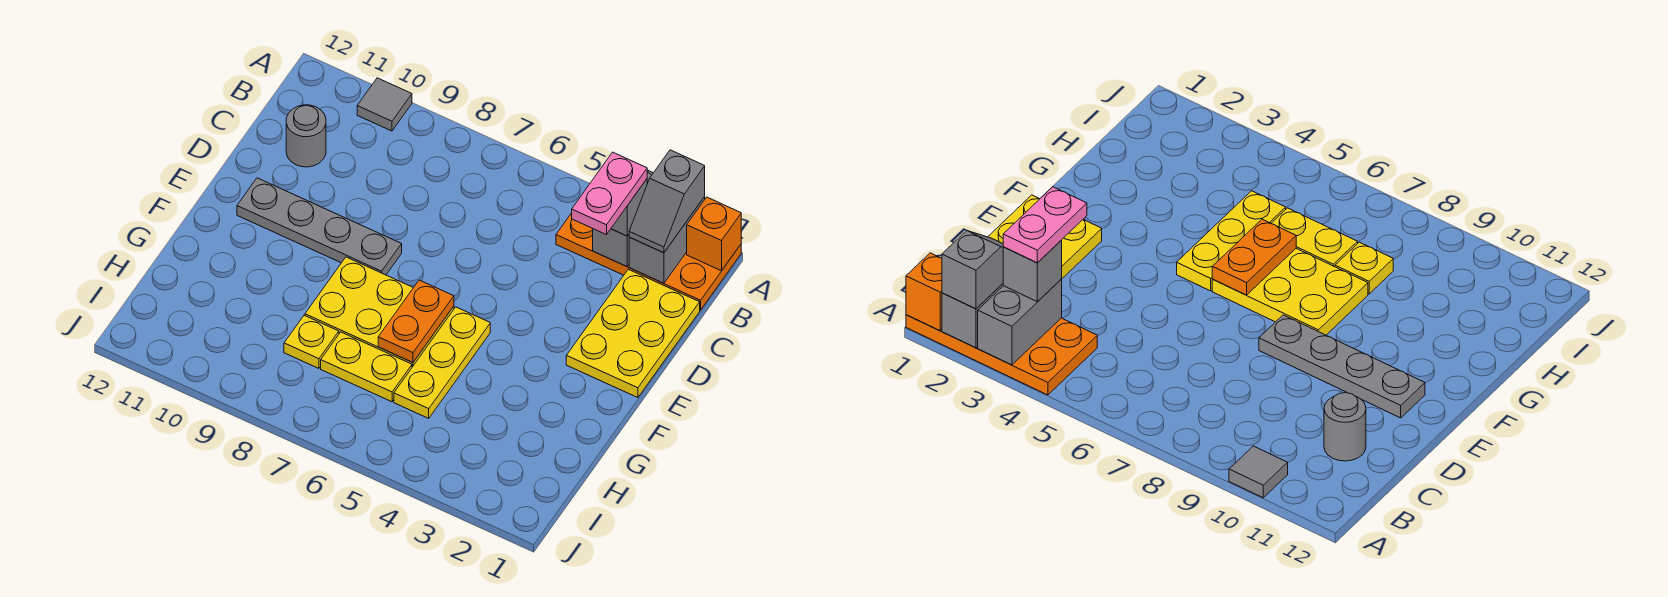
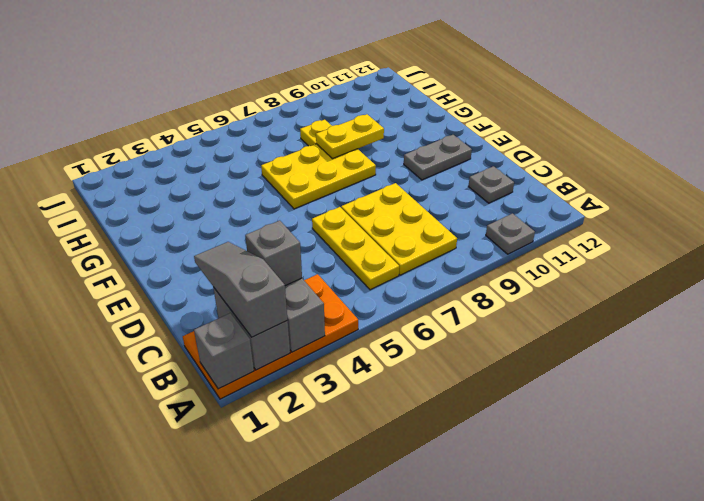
orange 1x1 brick [687,197,741,271] -> grey 1x1 brick [194,313,254,389]
grey 1x2 slope [629,150,705,253] -> grey 1x3 slope [194,242,288,337]
grey 1x1 tile [357,78,412,131] -> grey 1x1 plate [486,213,535,254]
pink 1x2 plate [572,152,647,235] -> none
yellow 2x3 plate [566,269,700,398] -> yellow 2x3 plate moved to [341,183,457,275]
grey 1x1 round brick [286,105,326,167] -> grey 1x1 plate [468,166,514,203]
grey 1x4 plate [237,178,402,275] -> grey 1x2 plate [404,135,472,180]
yellow 1x3 plate [394,307,490,418] -> yellow 1x3 plate moved to [312,207,399,290]
orange 1x2 plate [378,280,454,363] -> none
yellow 1x2 plate [321,332,412,402] -> yellow 1x2 plate moved to [316,114,384,159]

